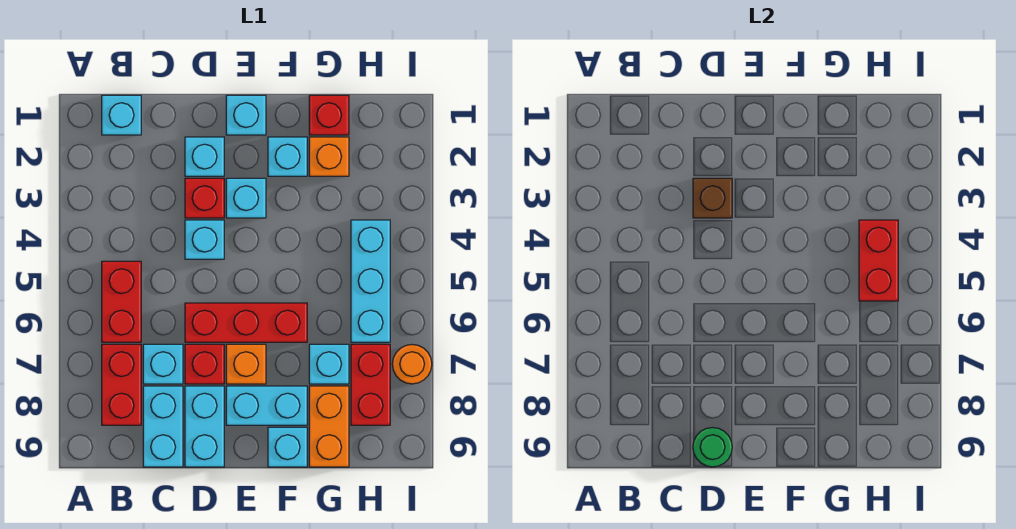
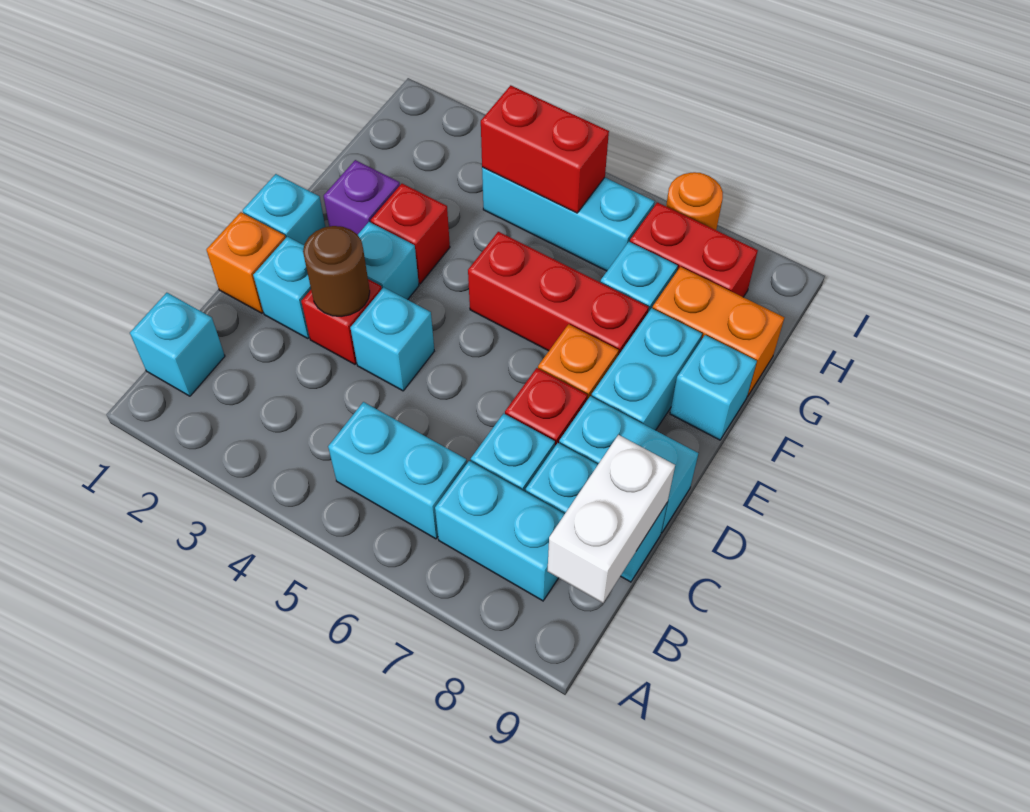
red 1x2 brick [102,261,141,342] -> cyan 1x2 brick [328,402,467,539]
red 1x2 brick [102,344,141,425] -> cyan 1x2 brick [435,461,564,601]
none -> white 1x2 brick [547,435,675,603]
brown 1x1 brick [693,178,732,218] -> brown 1x1 round brick [303,226,370,317]
red 1x3 brick [185,303,307,342] -> red 1x3 brick turned to [468,232,649,355]
green 1x1 round brick [693,427,732,467] -> none
cyan 1x1 brick [268,137,307,176] -> purple 1x1 brick [324,160,400,235]
red 1x1 brick [309,95,349,135] -> red 1x1 brick moved to [371,184,450,284]
orange 1x1 brick [309,137,349,176] -> orange 1x1 brick moved to [207,212,286,313]

